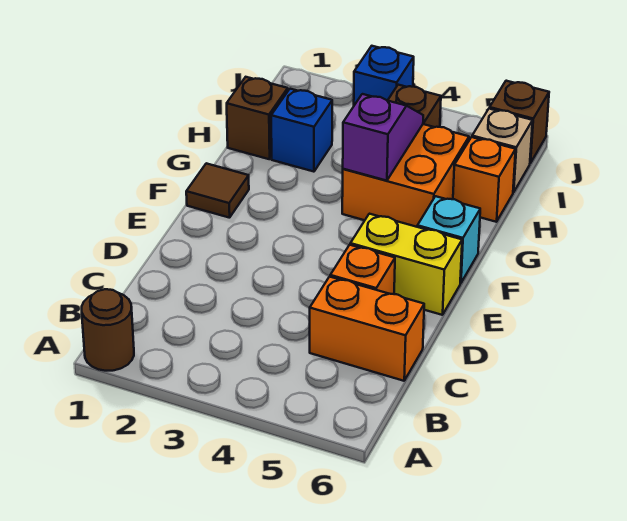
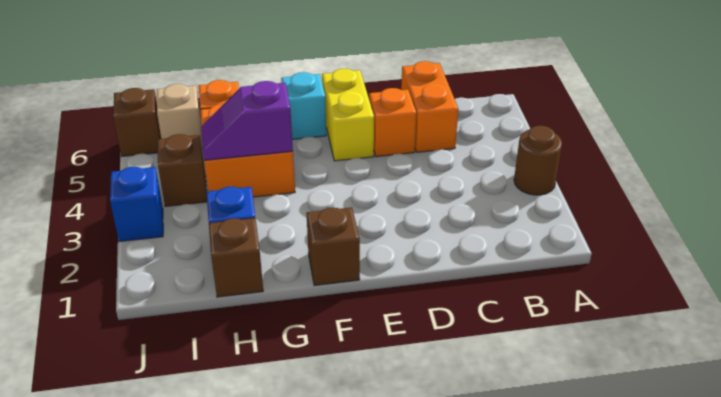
brown 1x1 round brick [82,289,134,371] -> brown 1x1 round brick moved to [514,126,562,195]
brown 1x1 tile [186,163,249,218] -> brown 1x1 brick [307,207,360,286]

